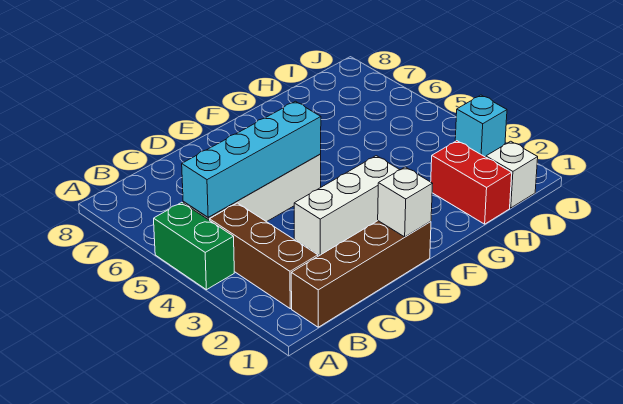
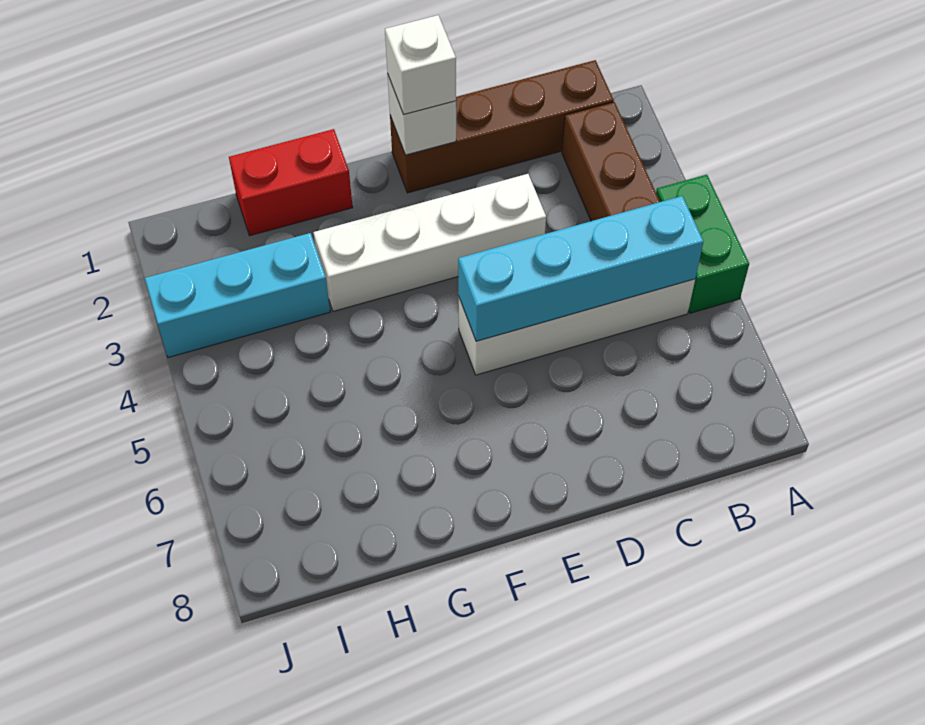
white 1x3 brick [294,156,400,256] -> white 1x4 brick [313,174,546,311]
red 1x2 brick [431,141,512,224] -> red 1x2 brick turned to [229,129,353,236]
white 1x1 brick [486,141,538,208] -> white 1x1 brick moved to [385,15,456,114]
cyan 1x1 brick [455,95,507,157] -> cyan 1x3 brick [145,233,330,357]

